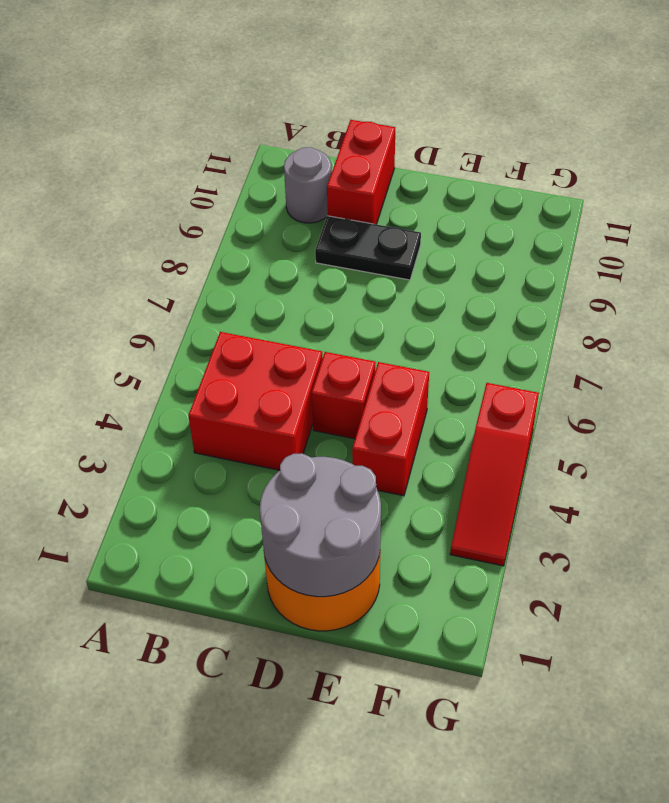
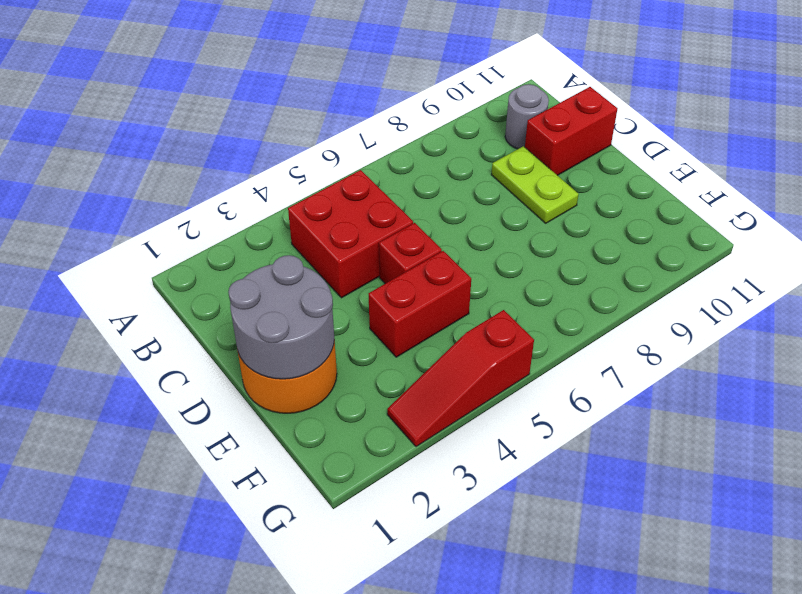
black 1x2 plate [315,216,421,280] -> lime 1x2 plate [491,146,579,223]

